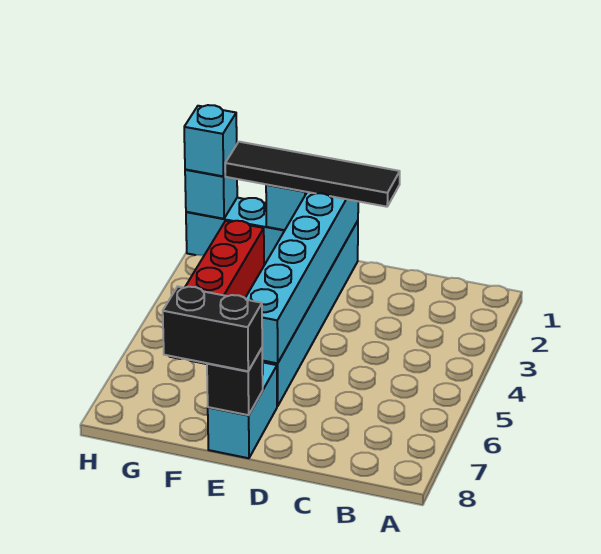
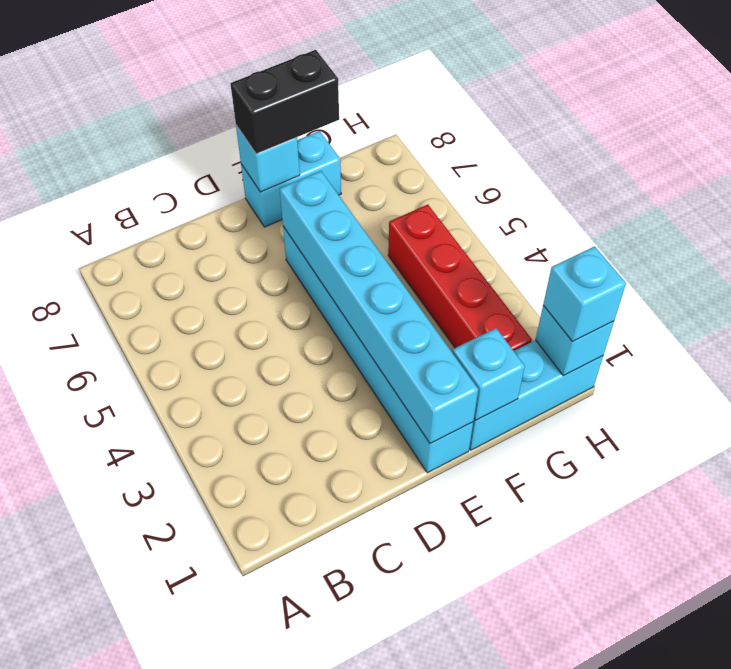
black 1x4 tile [225,142,400,207] -> none
cyan 1x2 brick [208,362,277,458] -> cyan 1x2 brick turned to [241,131,341,227]
black 1x1 brick [207,348,263,415] -> cyan 1x1 brick [236,126,300,192]

